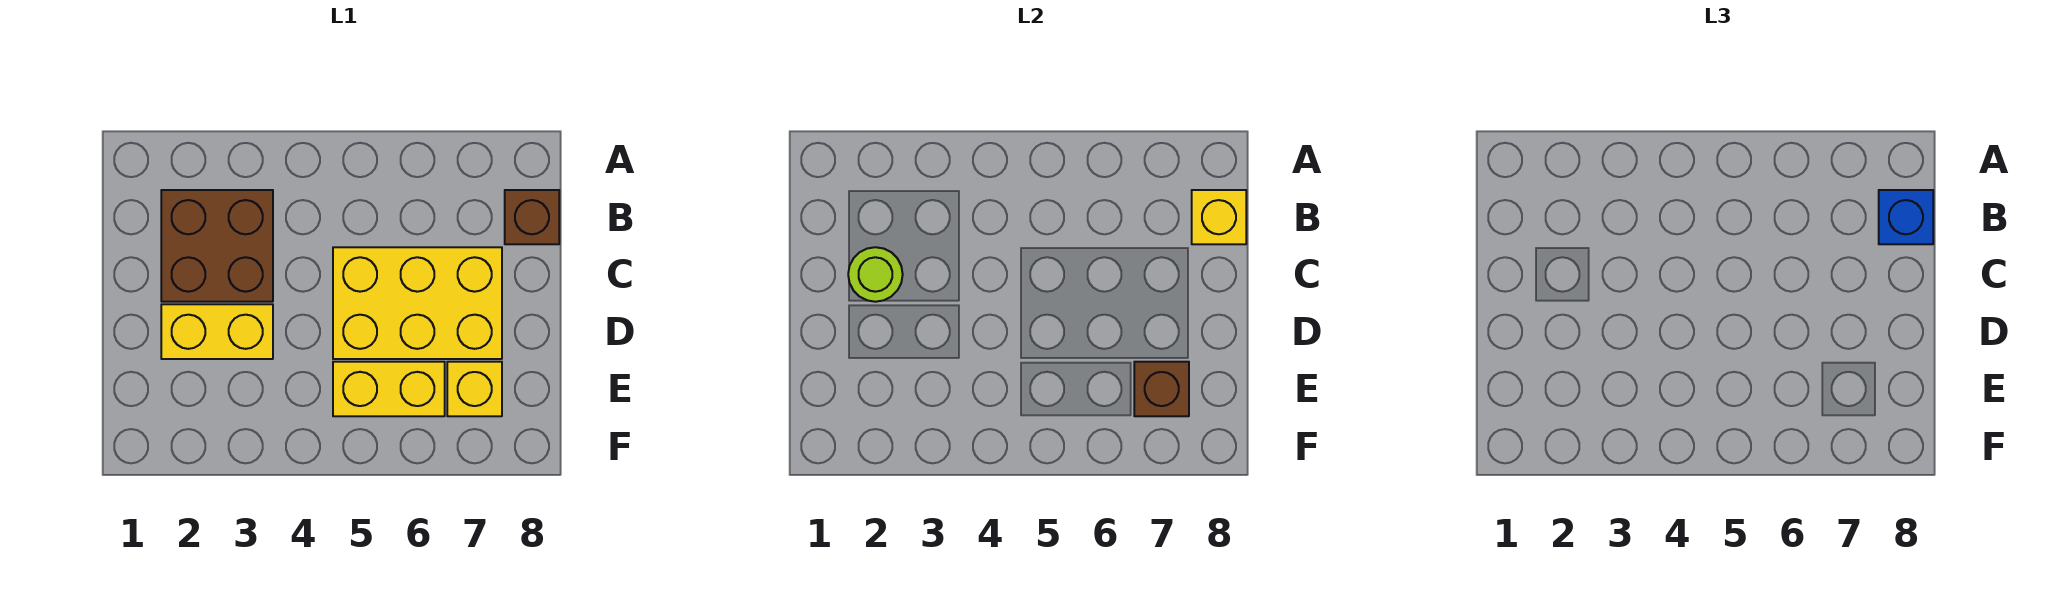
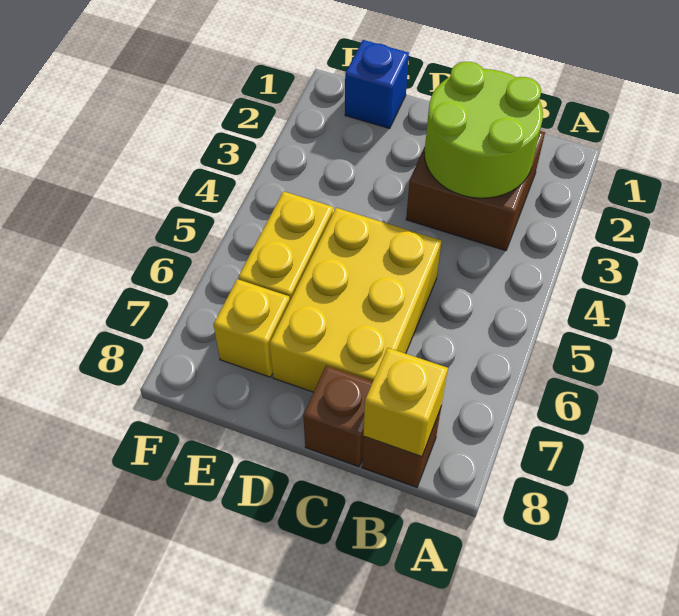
blue 1x1 brick [1879,190,1933,244] -> blue 1x1 brick moved to [345,40,409,128]
lime 1x1 round brick [848,247,903,302] -> lime 2x2 round brick [424,62,543,198]
yellow 1x2 brick [161,304,273,359] -> none
brown 1x1 brick [1134,362,1189,416] -> brown 1x1 brick moved to [303,366,373,467]

